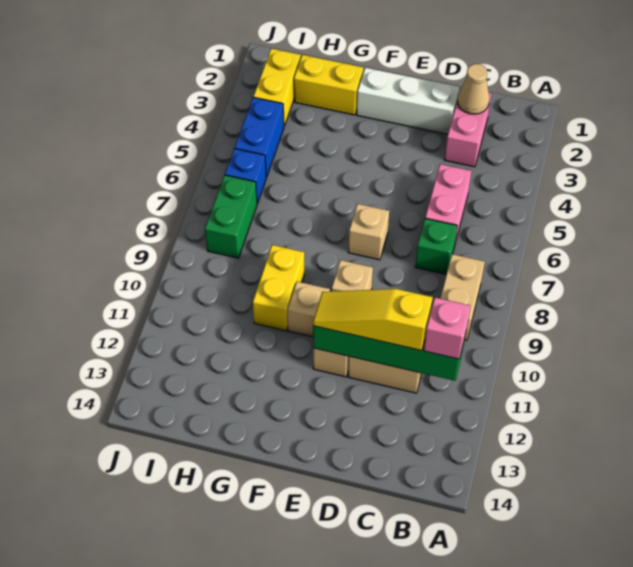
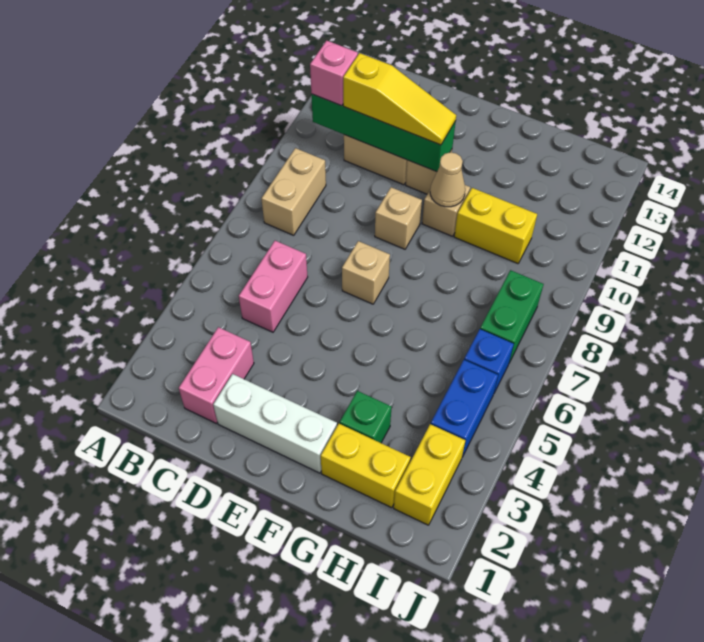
tan 1x1 cone [457,64,489,114] -> tan 1x1 cone moved to [430,152,465,207]
green 1x1 brick [415,218,457,274] -> green 1x1 brick moved to [340,391,392,443]
yellow 1x2 brick [253,245,304,331] -> yellow 1x2 brick turned to [454,188,537,264]

